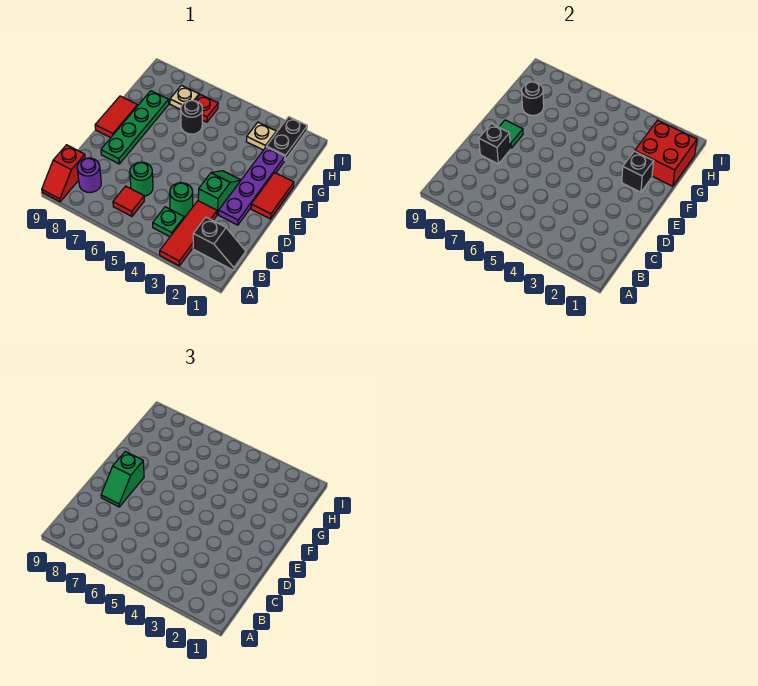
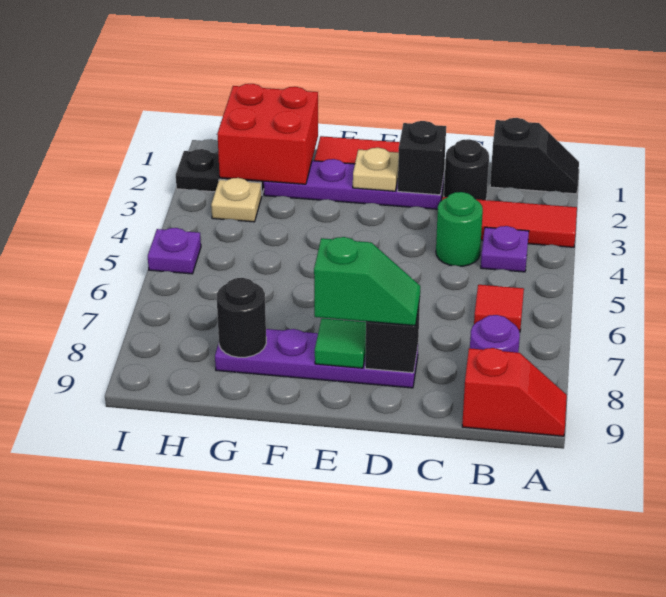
black 1x2 slope [193,217,246,270] -> black 1x2 slope turned to [490,118,579,194]
green 1x1 plate [153,207,184,237] -> purple 1x1 plate [481,226,529,272]
green 1x1 round brick [130,162,153,196] -> none
green 1x2 slope [198,171,241,215] -> none
green 1x4 plate [101,91,169,164] -> purple 1x4 plate [215,329,418,388]
red 1x2 tile [95,96,138,138] -> none
black 1x1 brick [622,151,654,192] -> black 1x1 brick moved to [398,121,446,195]
black 1x1 round brick [181,101,202,134] -> black 1x1 round brick moved to [444,139,489,200]
red 1x1 plate [195,94,218,122] -> none
tan 1x1 plate [170,85,199,110] -> tan 1x1 plate moved to [353,148,399,191]
none -> purple 1x1 plate [148,228,201,274]

